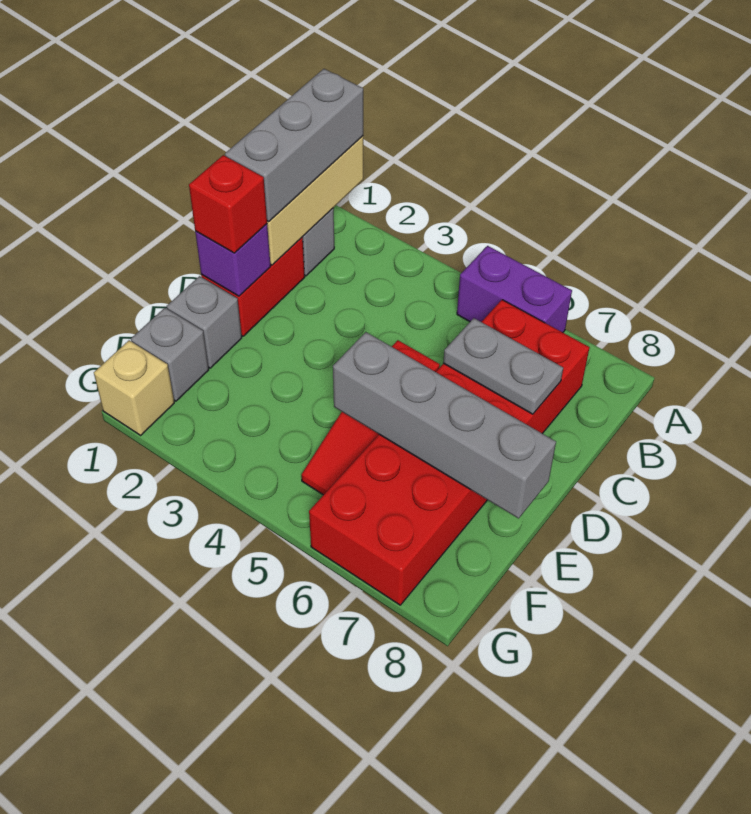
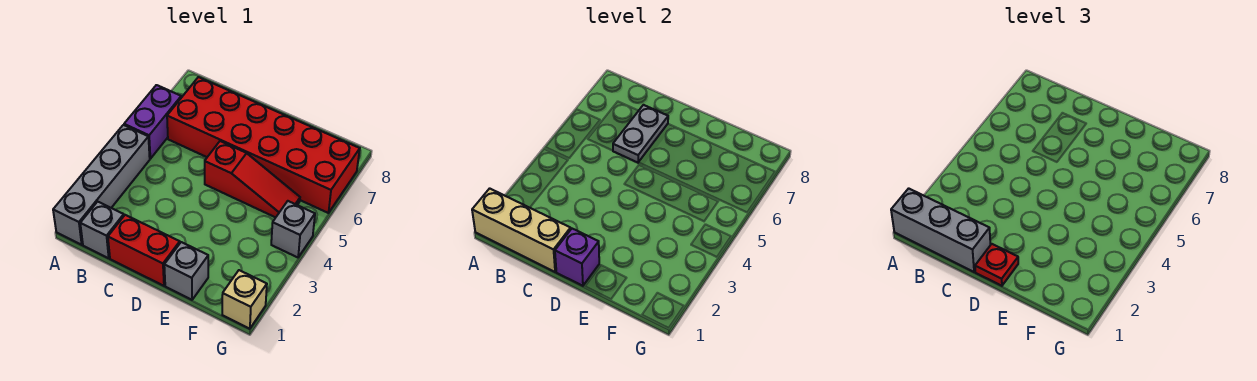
red 1x1 brick [189,155,267,253] -> red 1x1 plate [975,244,1018,286]
grey 1x4 brick [333,332,556,518] -> grey 1x4 brick moved to [53,125,150,245]
grey 1x1 brick [131,308,209,401] -> grey 1x1 brick moved to [271,201,315,257]

